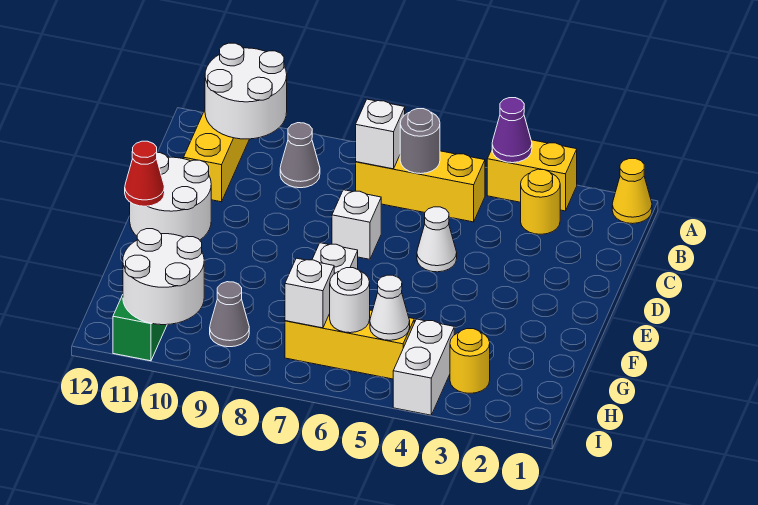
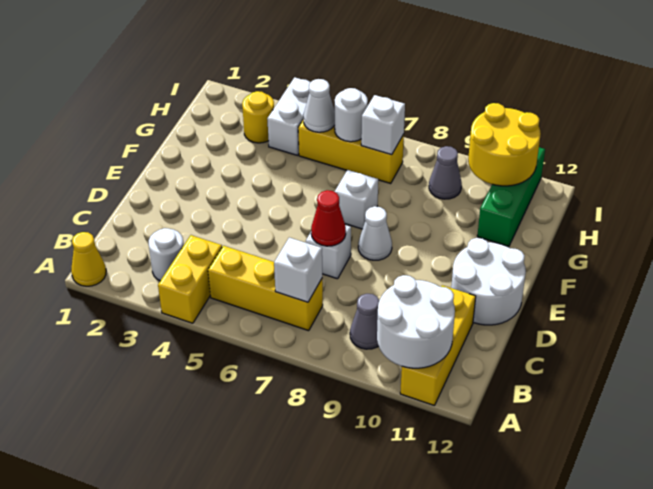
yellow 1x2 brick [487,140,577,211] -> yellow 1x2 brick turned to [158,235,222,323]
purple 1x1 cone [492,98,532,163] -> none
yellow 1x1 round brick [521,169,560,234] -> white 1x1 round brick [149,228,184,281]
grey 1x1 round brick [400,109,440,174] -> none
white 1x1 cone [417,207,457,272] -> white 1x1 cone moved to [358,206,392,260]
red 1x1 cone [125,141,165,206] -> red 1x1 cone moved to [311,190,346,246]
white 2x2 round brick [123,229,204,325] -> yellow 2x2 round brick [468,103,541,186]

